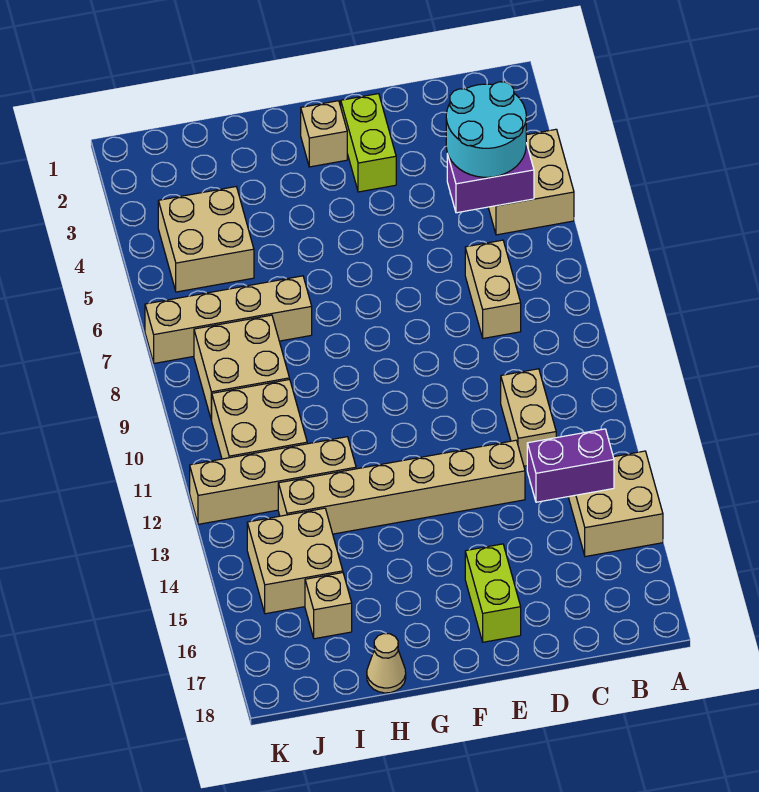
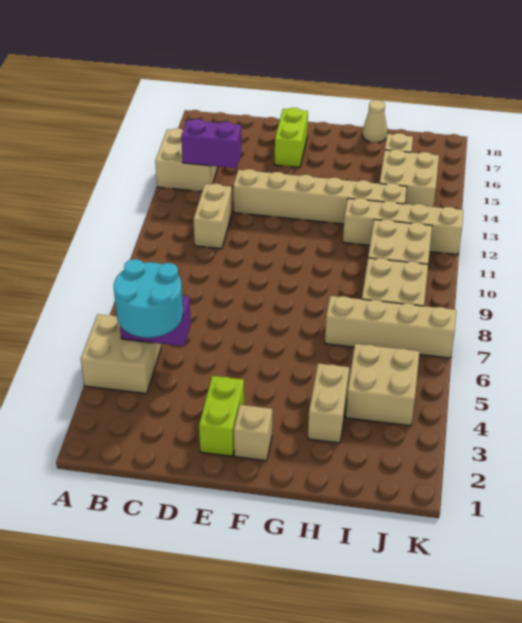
tan 1x2 brick [465,240,521,338] -> tan 1x2 brick moved to [308,364,350,443]

